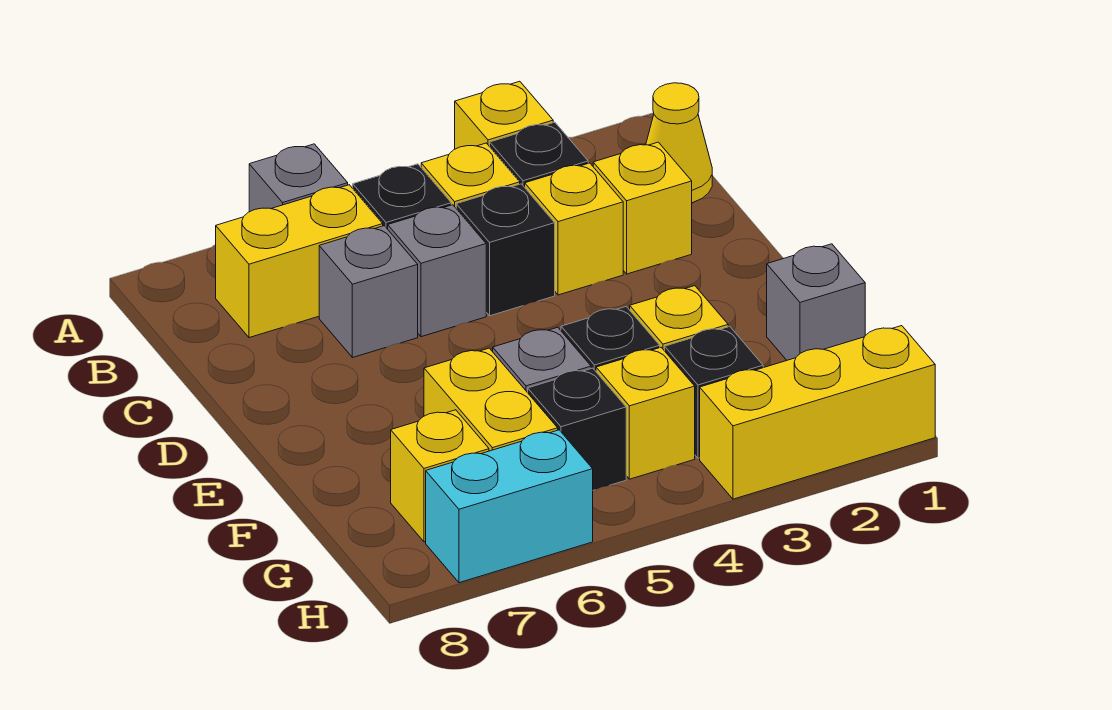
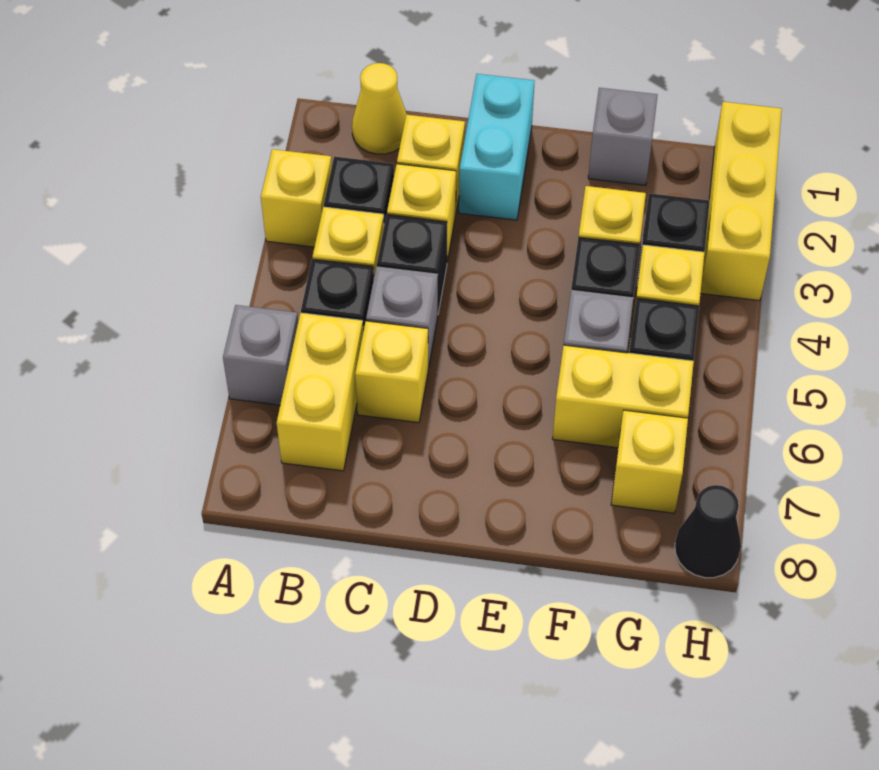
grey 1x1 brick [319,226,418,358] -> yellow 1x1 brick [355,321,428,423]
cyan 1x2 brick [426,430,593,583] -> cyan 1x2 brick moved to [459,74,535,220]
none -> black 1x1 cone [675,485,741,578]

